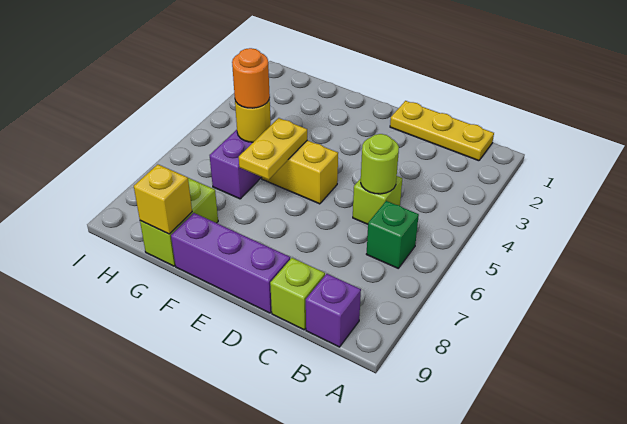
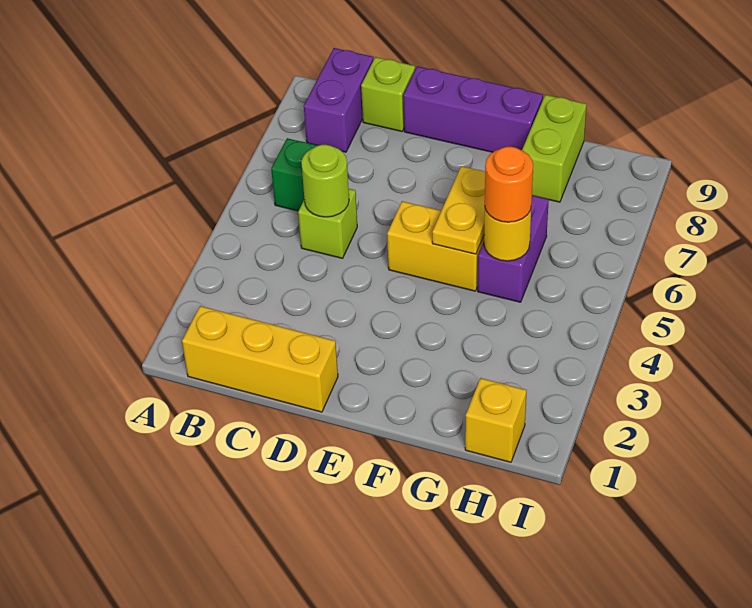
yellow 1x3 plate [390,101,494,161] -> yellow 1x3 brick [182,306,338,412]
purple 1x1 brick [306,274,361,347] -> purple 1x2 brick [304,48,373,152]
yellow 1x1 brick [134,164,192,234] -> yellow 1x1 brick moved to [465,378,527,462]

